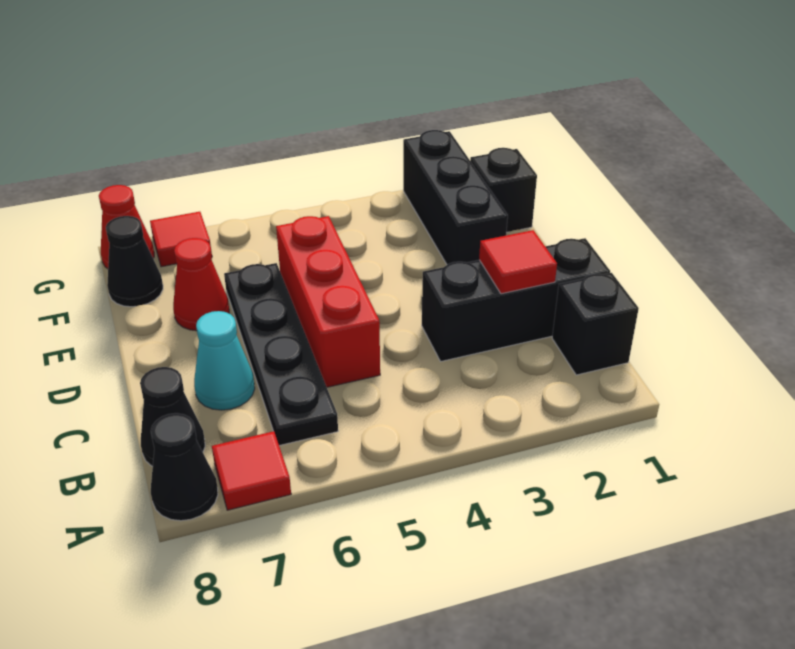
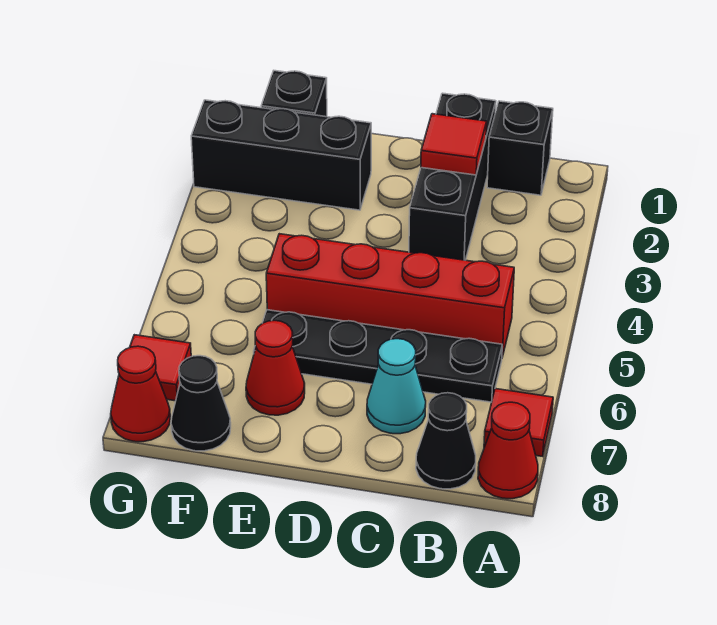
black 1x1 cone [151,413,218,521] -> red 1x1 cone [478,402,538,499]
red 1x3 brick [276,216,380,387] -> red 1x4 brick [266,234,514,357]

